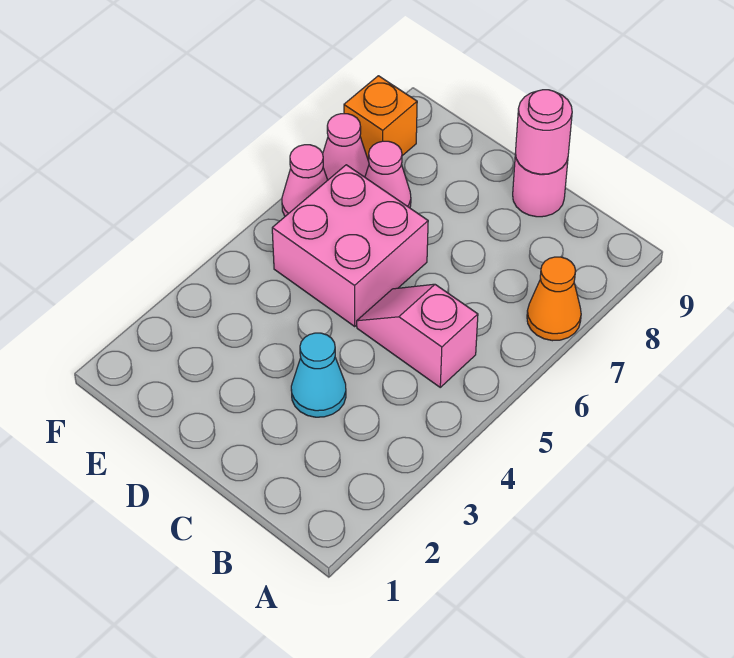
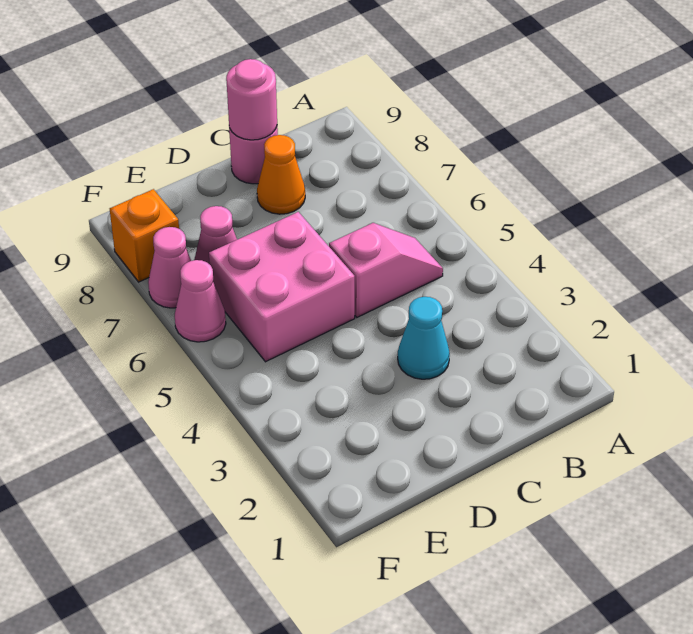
orange 1x1 cone [527,257,581,341] -> orange 1x1 cone moved to [257,135,305,214]
pink 1x2 slope [357,284,478,387] -> pink 1x2 slope turned to [329,223,443,317]

